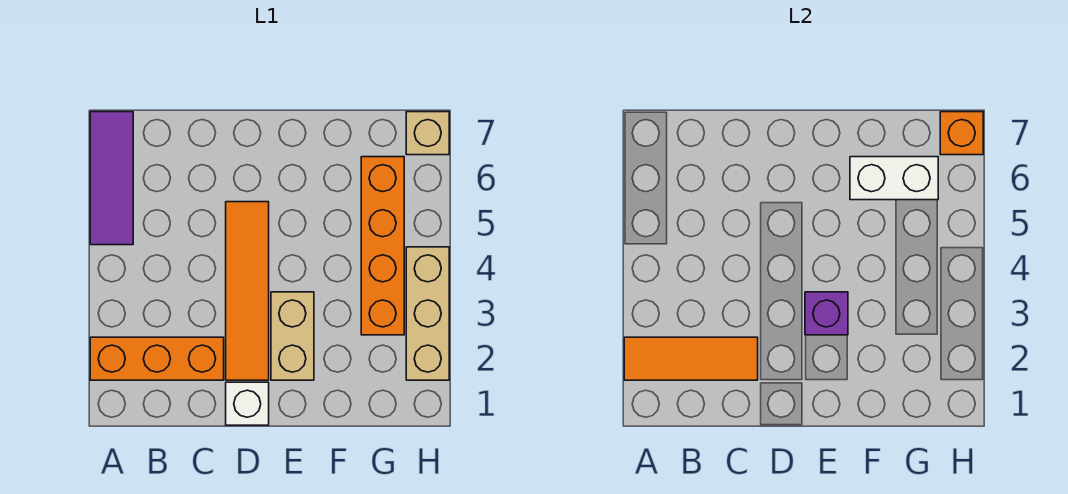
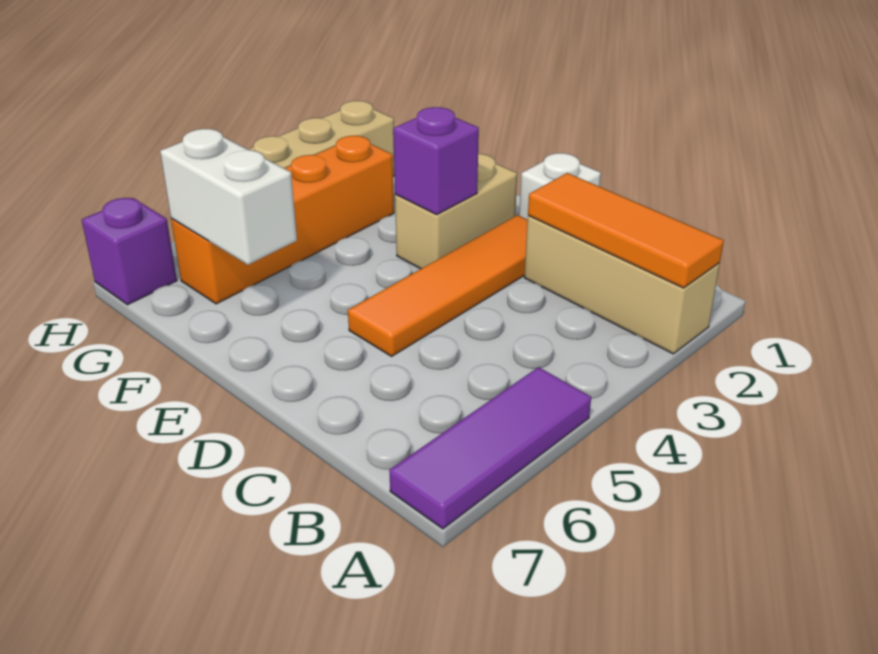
orange 1x3 brick [90,337,224,380] -> tan 1x3 brick [525,216,720,354]
tan 1x1 brick [406,112,449,155] -> purple 1x1 brick [82,198,177,305]
orange 1x1 brick [940,112,983,155] -> none

